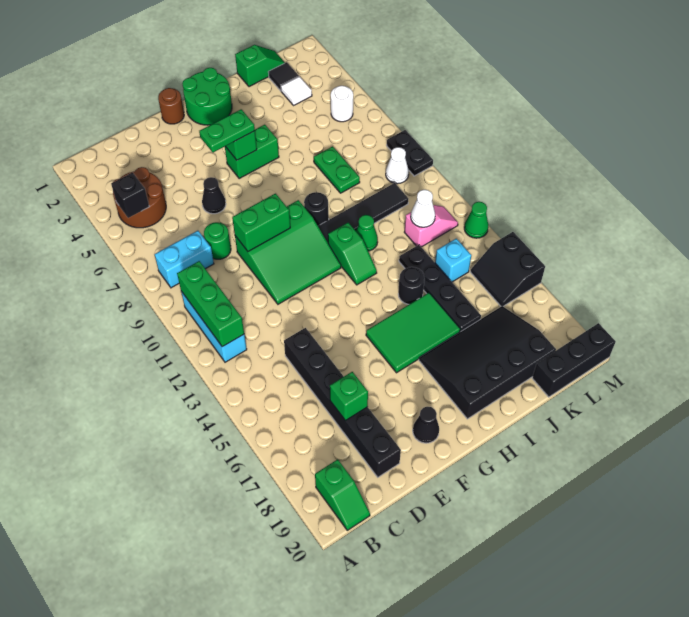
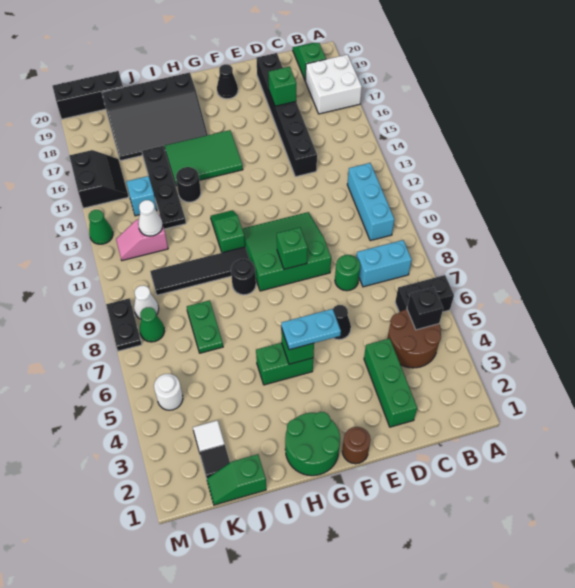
none -> black 1x2 brick [395,275,454,312]
none -> white 2x2 brick [306,55,362,114]
green 1x3 brick [177,261,244,347] -> green 1x3 brick moved to [364,338,417,427]
green 1x2 brick [232,193,290,251] -> green 1x1 brick [277,227,308,269]
green 1x2 plate [199,109,255,152] -> cyan 1x2 plate [281,309,341,350]
green 1x1 cone [356,215,378,251] -> green 1x1 cone moved to [140,307,165,342]

